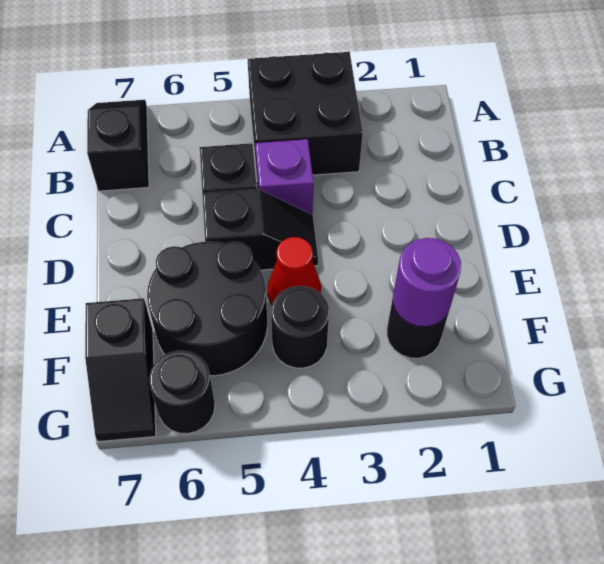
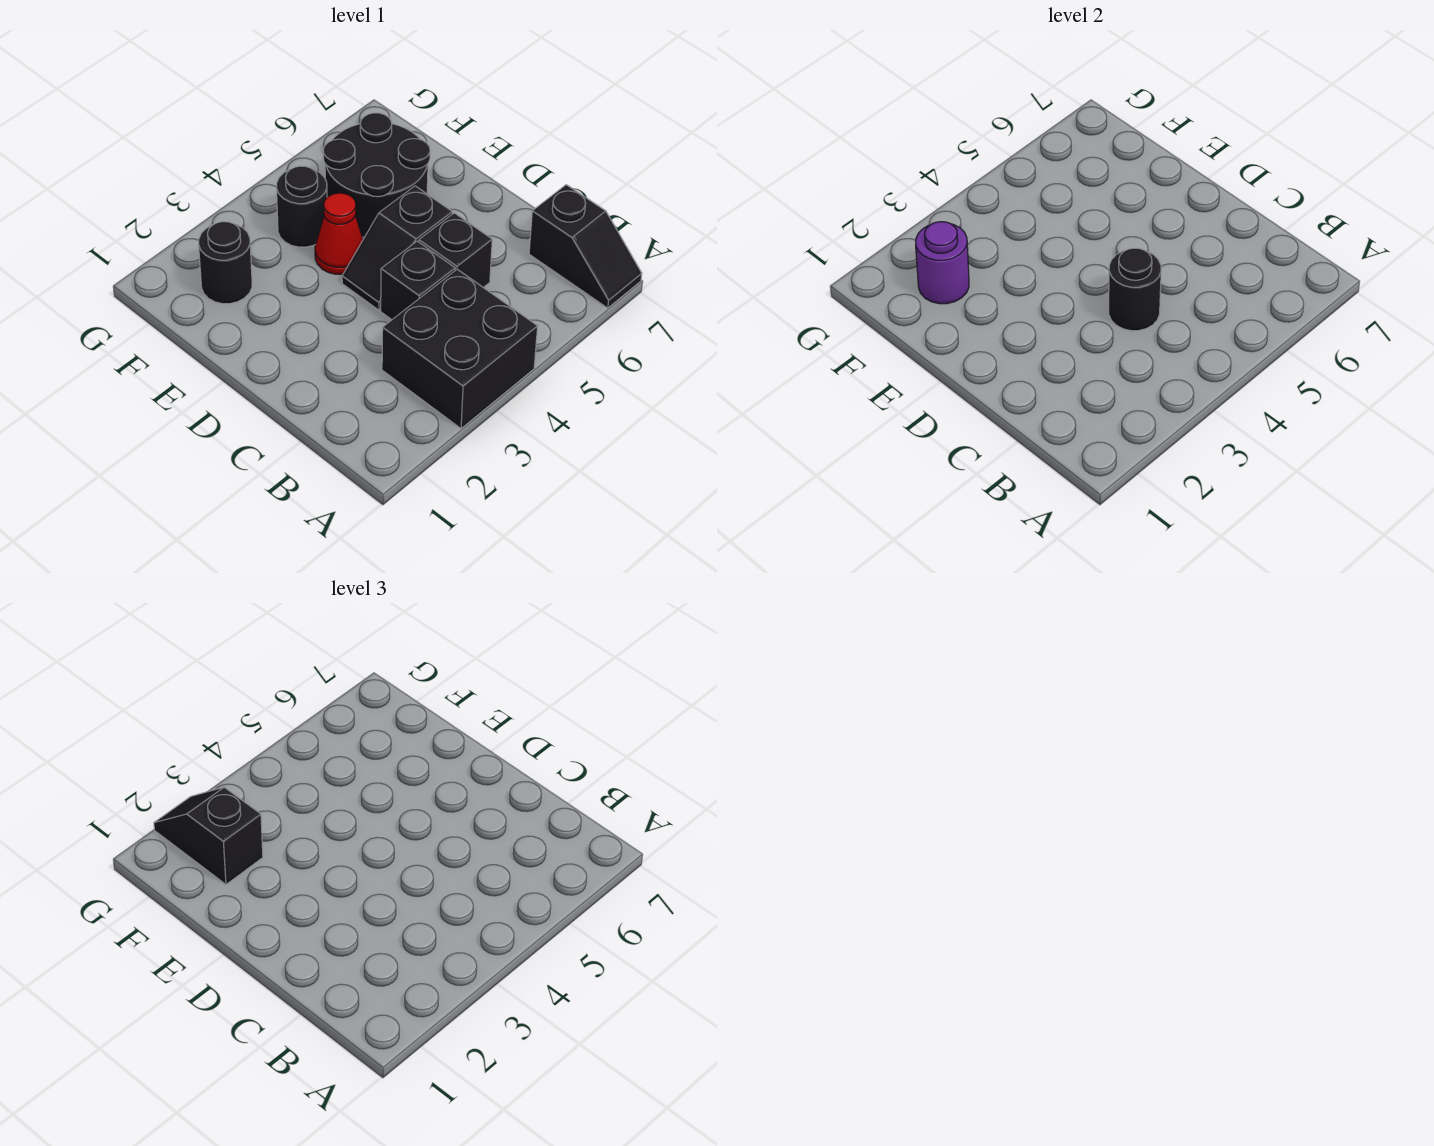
purple 1x1 brick [255,139,313,214] -> black 1x1 brick [381,241,455,320]
black 1x2 slope [85,298,156,442] -> black 1x2 slope moved to [154,787,263,884]
black 1x1 round brick [149,351,215,434] -> black 1x1 round brick moved to [1109,248,1161,331]

